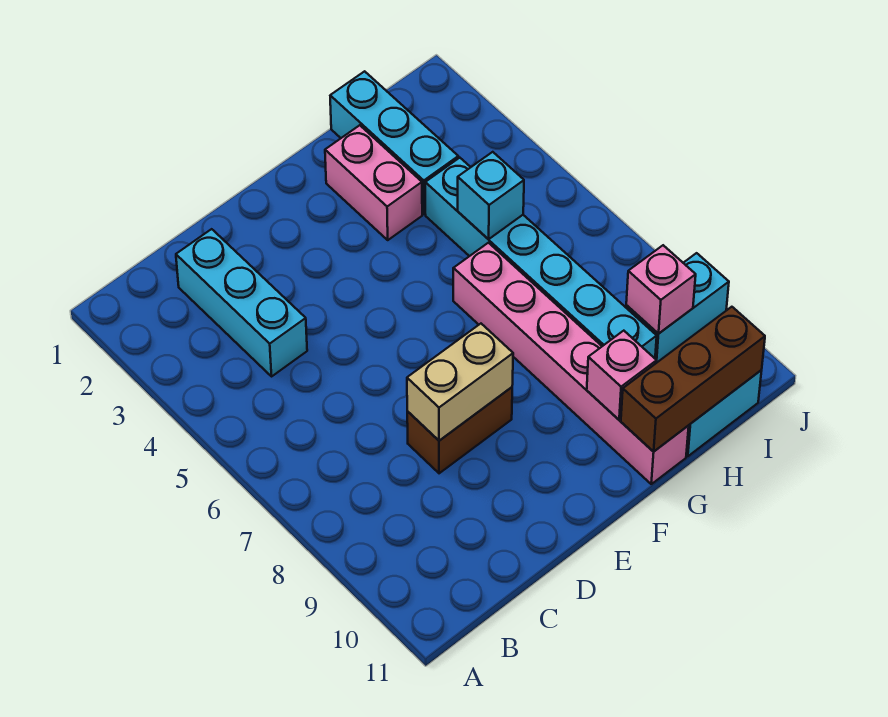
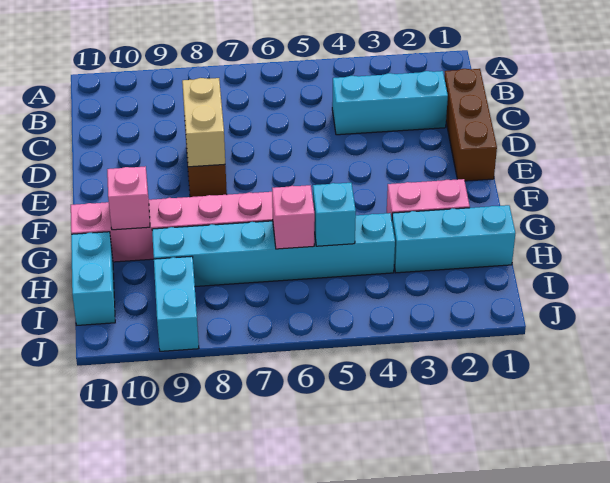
brown 1x3 brick [621,307,765,452] -> brown 1x3 brick moved to [444,69,497,181]
pink 1x1 brick [626,245,696,334] -> pink 1x1 brick moved to [272,185,315,249]

